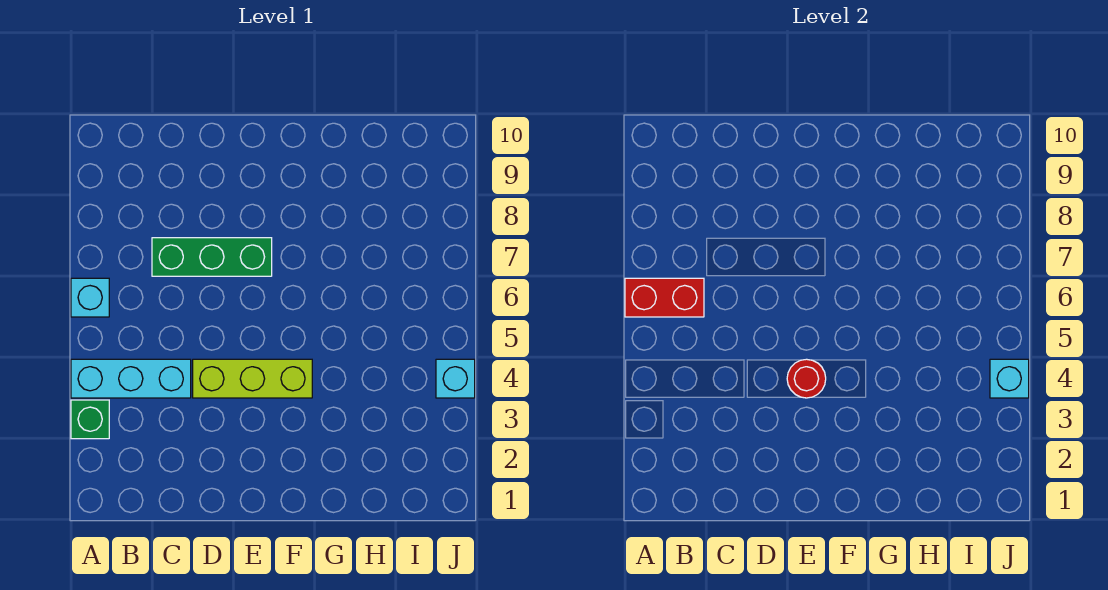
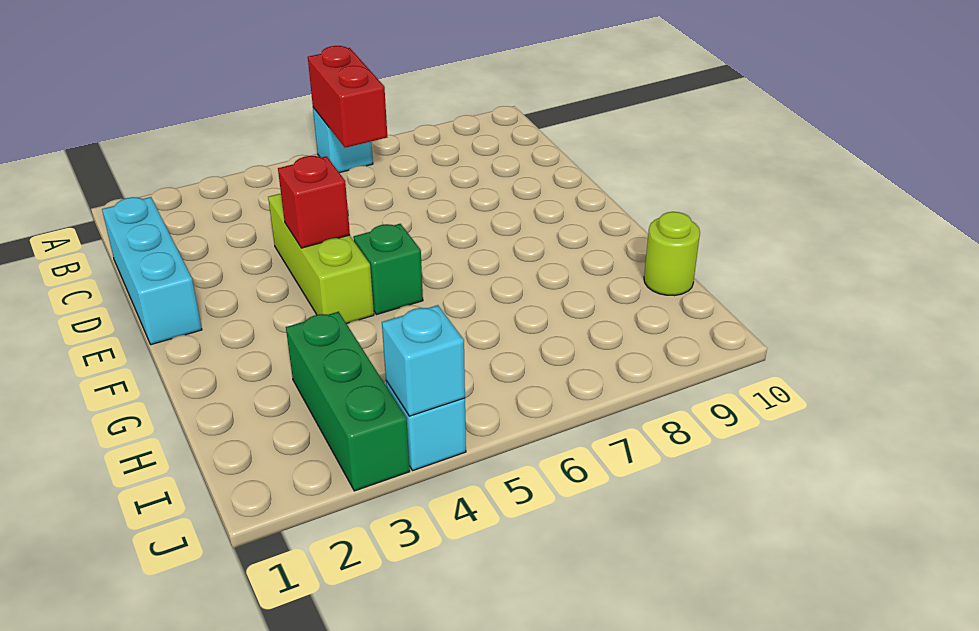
green 1x1 brick [71,400,109,439] -> green 1x1 brick moved to [353,224,423,315]
cyan 1x3 brick [71,359,191,398] -> cyan 1x3 brick moved to [102,197,202,345]
green 1x3 brick [152,238,272,276] -> green 1x3 brick moved to [286,312,410,491]
red 1x1 round brick [787,359,826,398] -> red 1x1 brick [278,156,350,248]
none -> lime 1x1 round brick [644,212,700,296]

